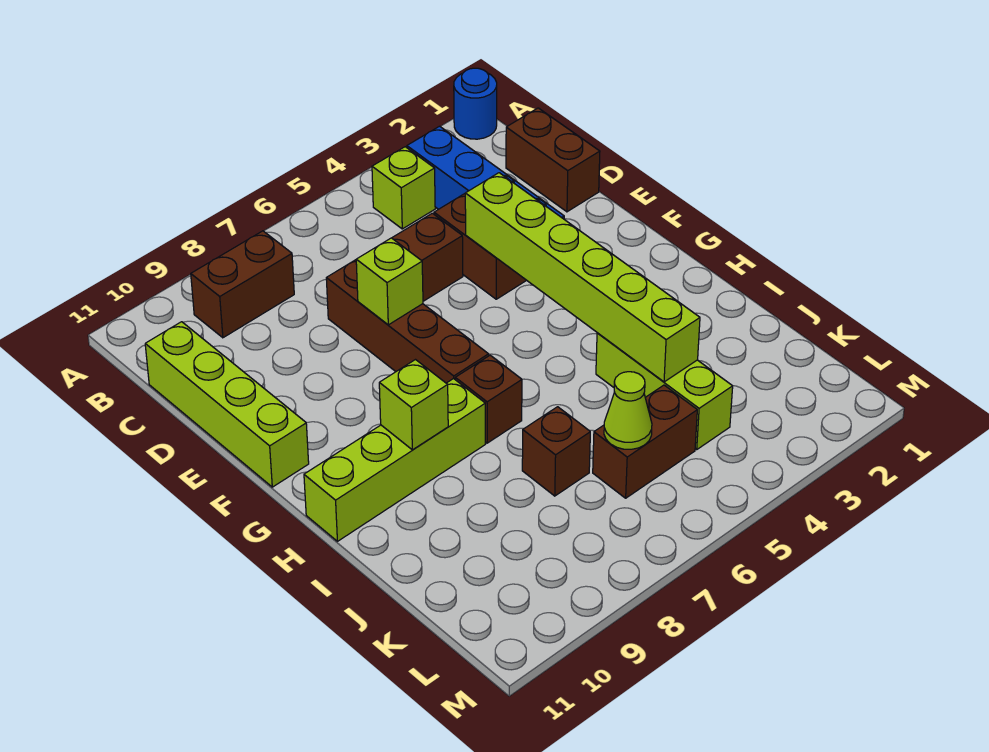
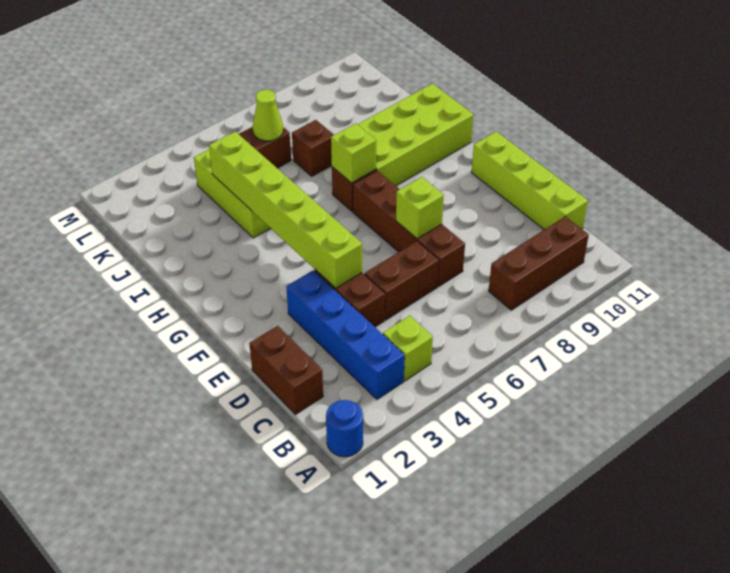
brown 1x2 brick [191,231,294,338] -> brown 1x3 brick [489,216,589,310]
lime 1x4 brick [304,379,485,541] -> lime 2x4 brick [357,84,473,186]
lime 1x1 brick [379,360,448,450] -> lime 1x1 brick moved to [331,124,376,183]

